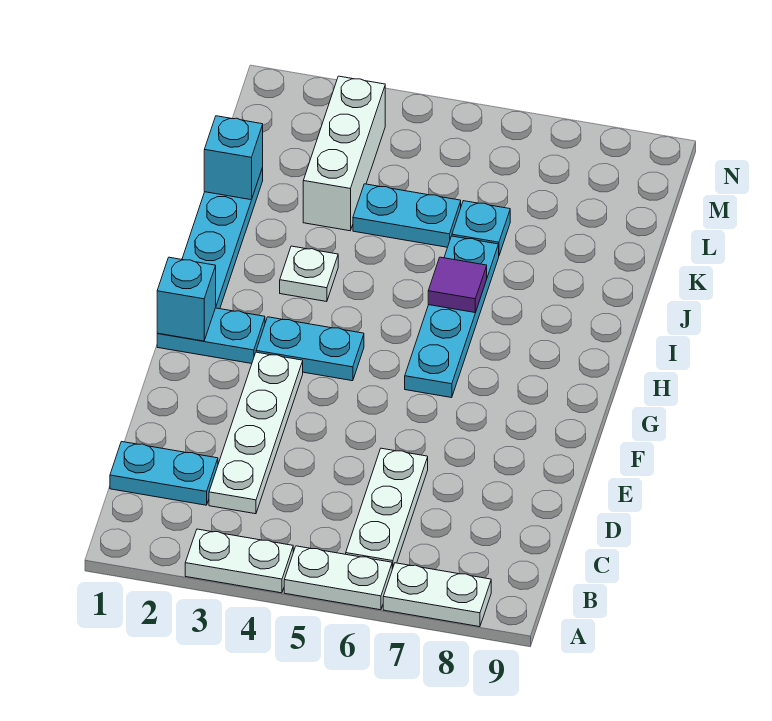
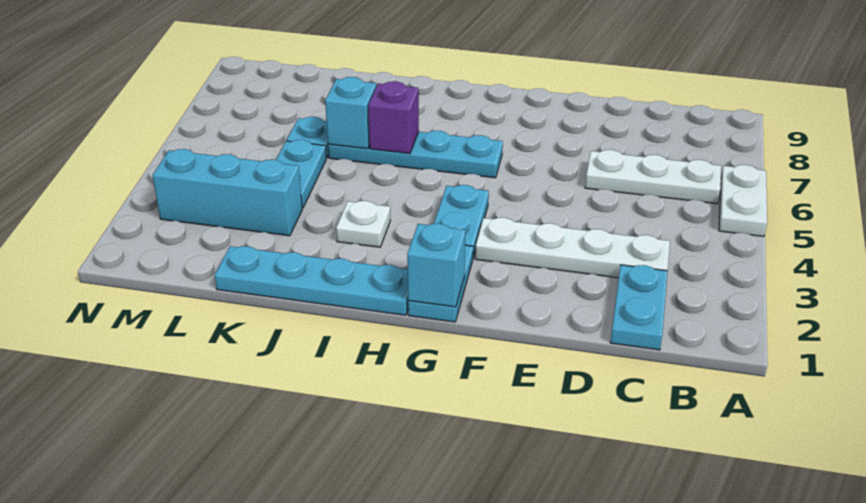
white 1x2 plate [185,529,293,593] -> none
white 1x2 plate [383,563,491,627] -> none
purple 1x1 tile [428,257,487,313] -> purple 1x1 brick [368,81,419,154]
cyan 1x1 brick [204,116,263,200] -> cyan 1x1 brick moved to [325,77,376,149]
white 1x3 brick [303,76,385,231] -> cyan 1x3 brick [152,149,302,236]

